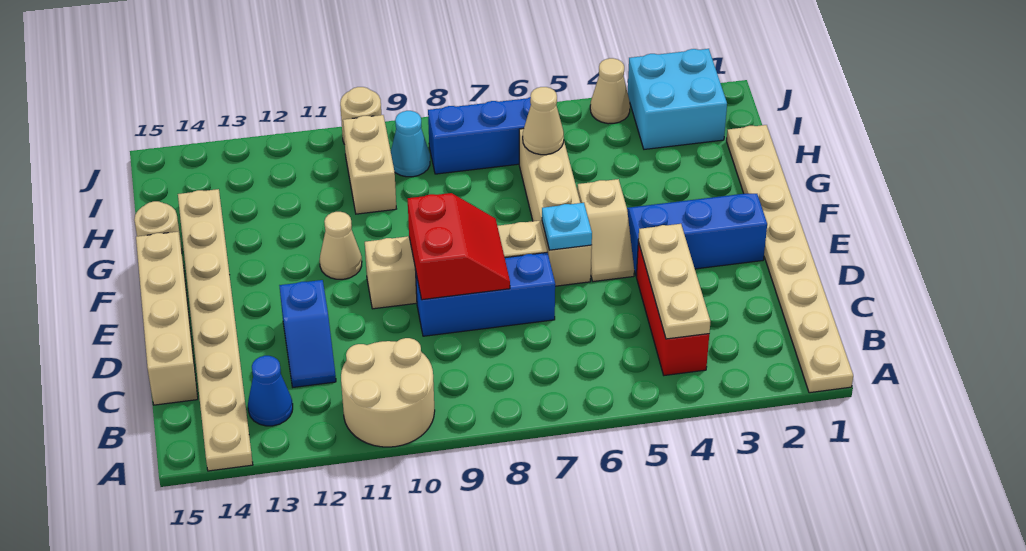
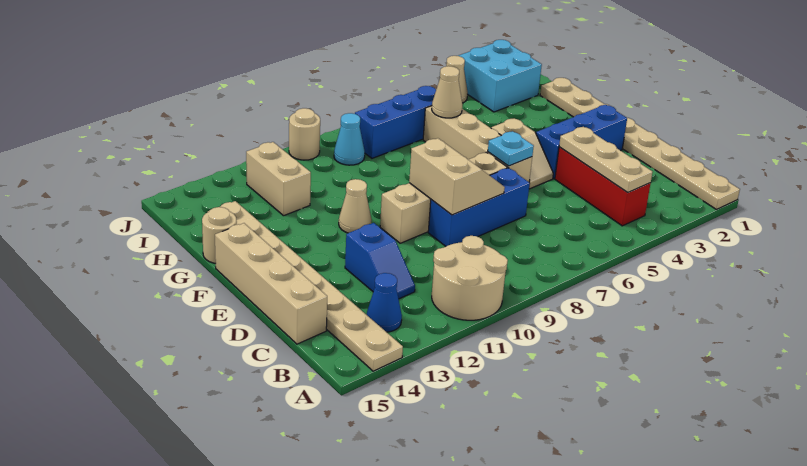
red 2x2 slope [408,193,510,300] -> tan 2x2 slope [409,138,505,215]
tan 1x2 brick [343,115,396,214] -> tan 1x2 brick moved to [246,142,311,216]

